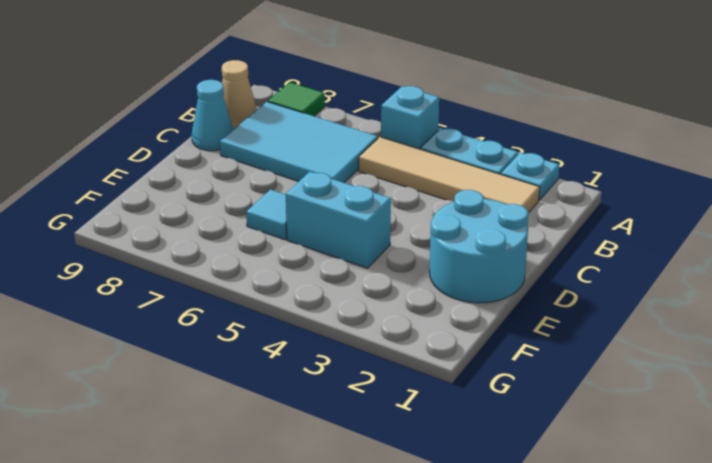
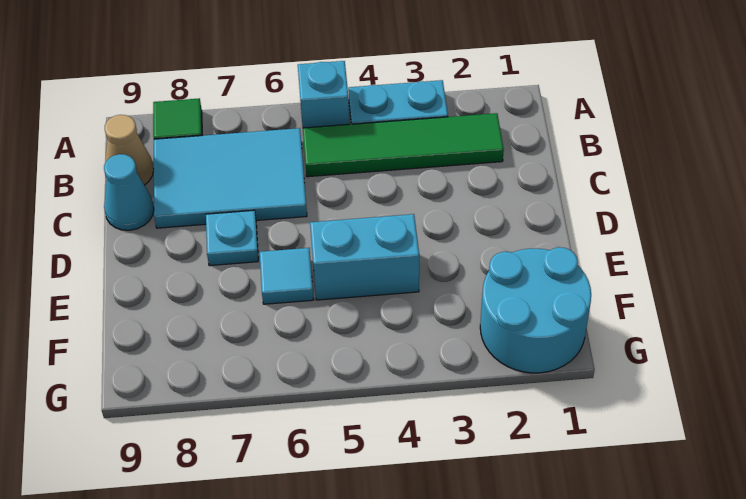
cyan 1x1 plate [501,153,559,200] -> cyan 1x1 plate moved to [206,210,258,266]
tan 1x4 tile [359,137,540,213] -> green 1x4 tile [303,113,504,177]
cyan 2x2 round brick [429,190,528,303] -> cyan 2x2 round brick moved to [480,247,591,373]

